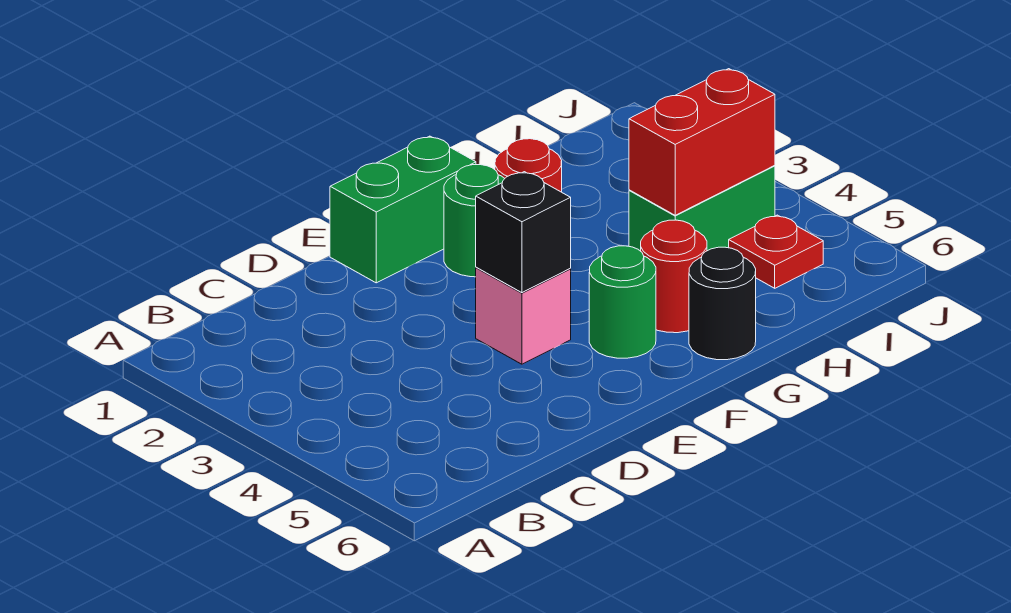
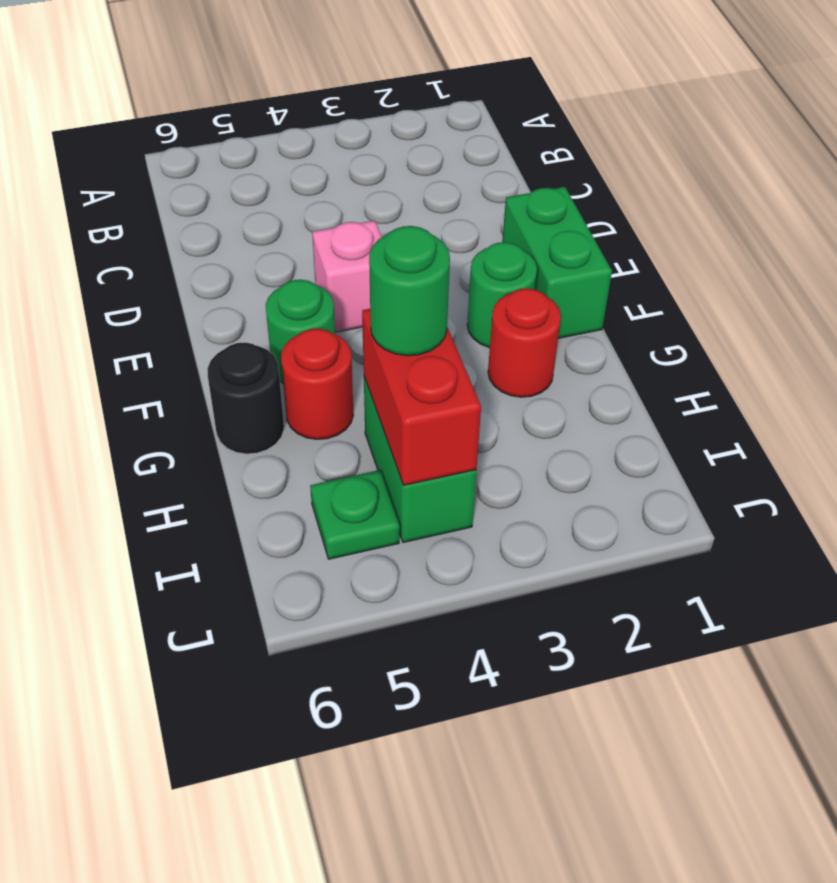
black 1x1 brick [476,172,571,293] -> none
none -> green 1x1 round brick [369,226,450,356]
red 1x1 plate [729,215,823,288] -> green 1x1 plate [310,470,399,559]

